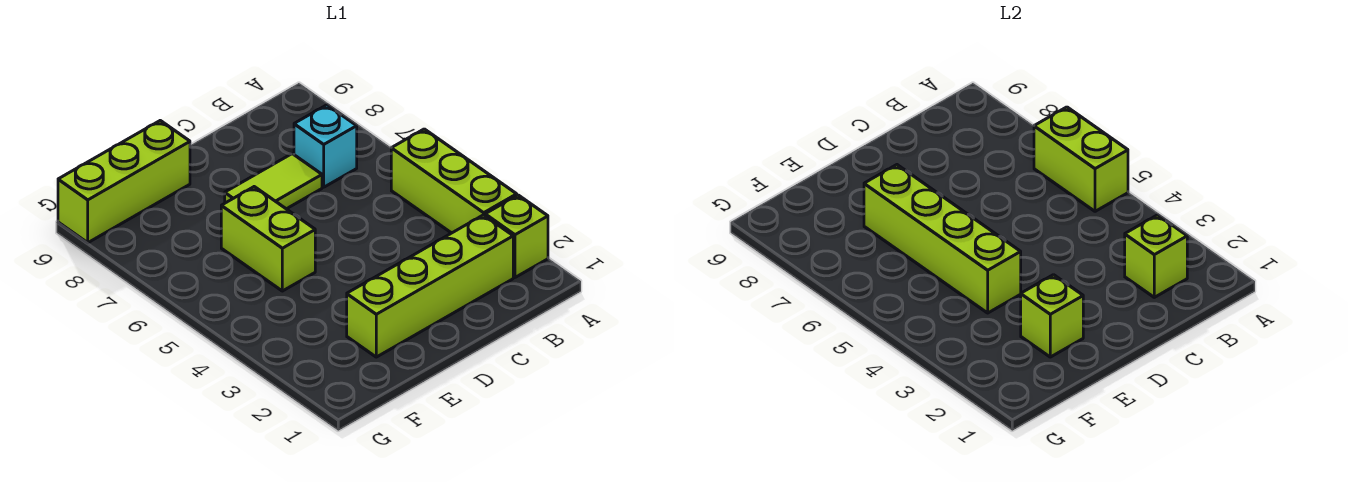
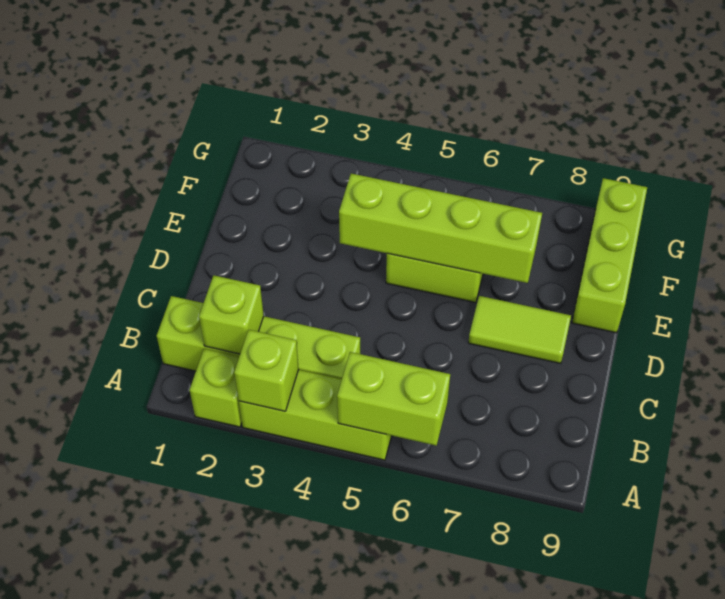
lime 1x4 brick [347,215,513,357] -> lime 1x4 brick turned to [157,296,360,379]
cyan 1x1 brick [294,105,357,187] -> none
lime 1x2 tile [225,154,322,209] -> lime 1x2 tile turned to [468,296,571,364]
lime 1x1 brick [1021,275,1083,357] -> lime 1x1 brick moved to [234,330,299,411]

